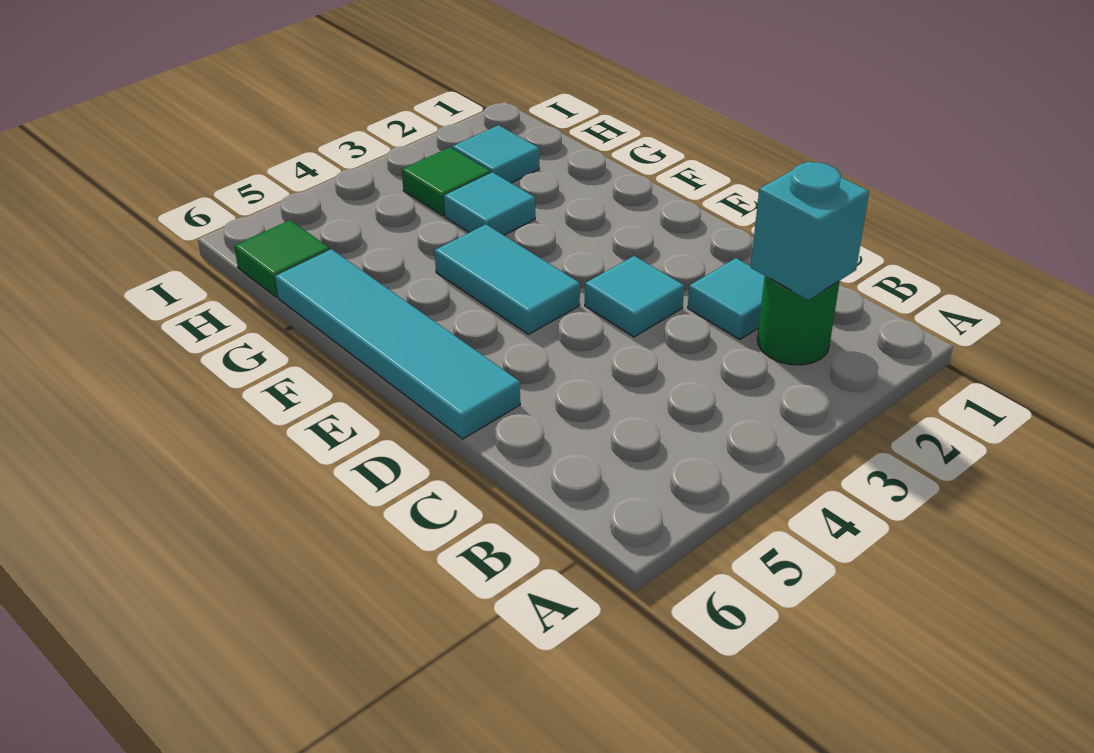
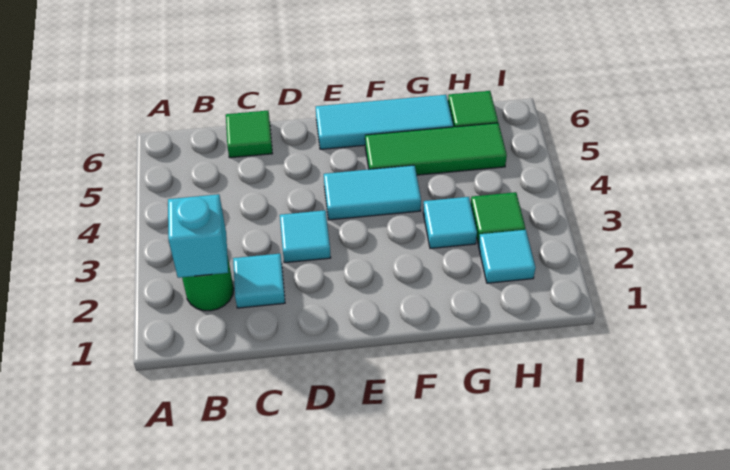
none -> green 1x1 tile [226,111,272,158]
cyan 1x4 tile [275,249,520,439] -> cyan 1x3 tile [316,95,453,149]
none -> green 1x3 tile [365,123,507,175]

